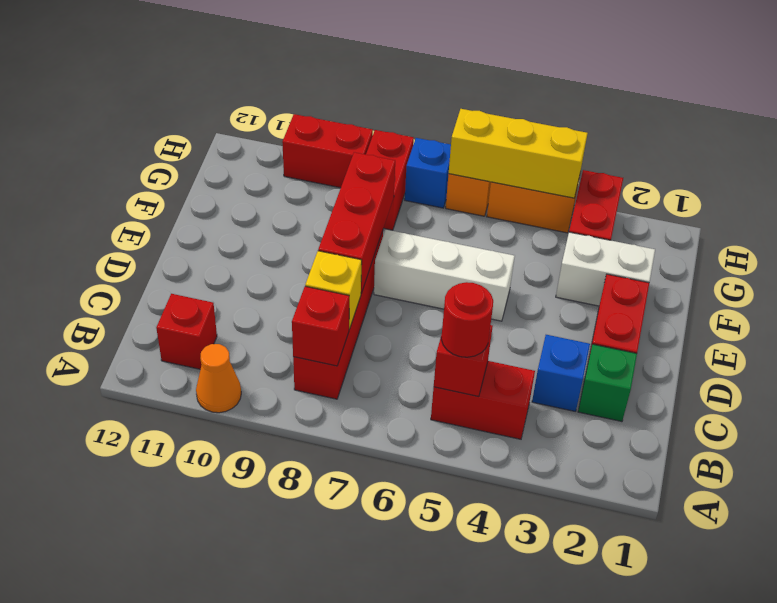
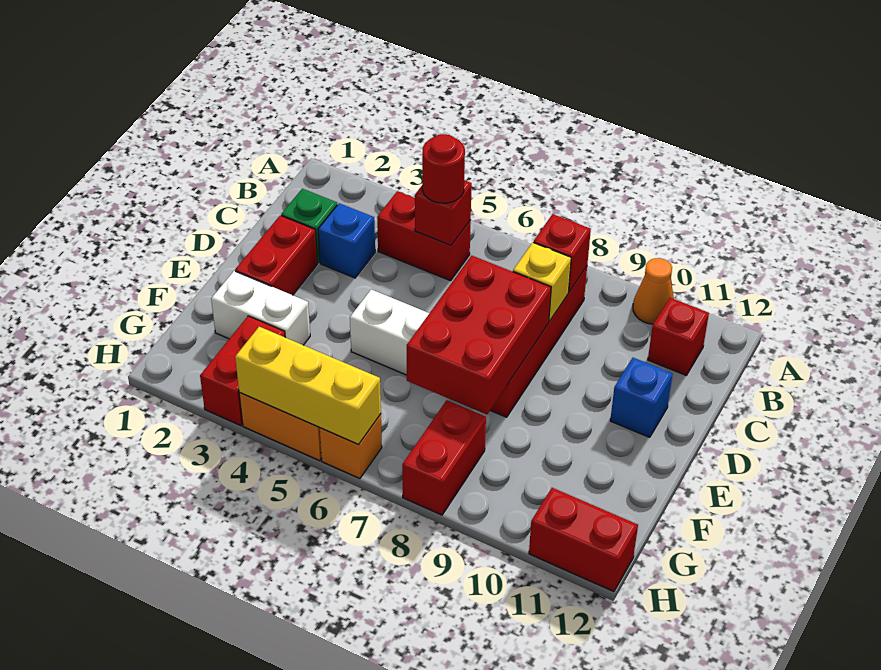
red 1x3 brick [318,152,395,293] -> red 2x3 brick [407,256,551,415]
blue 1x1 brick [405,138,451,208] -> blue 1x1 brick moved to [610,358,673,437]
red 1x2 brick [282,114,373,188] -> red 1x2 brick moved to [529,488,638,592]

